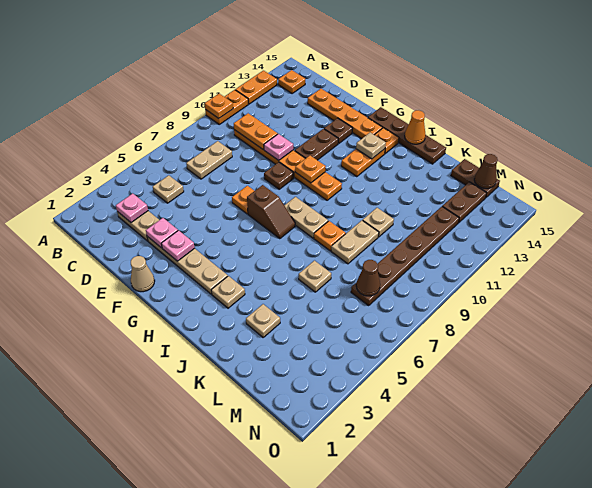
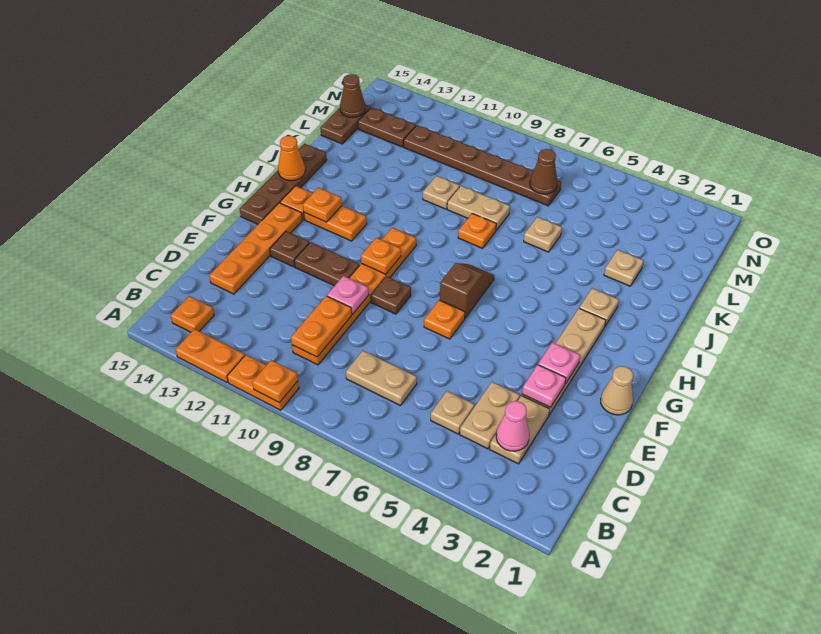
pink 1x1 plate [116,193,148,223] -> pink 1x1 cone [496,401,529,451]
tan 1x2 plate [284,197,328,238] -> tan 1x2 plate moved to [460,382,520,449]
tan 1x1 plate [356,133,386,159] -> orange 1x1 plate [303,188,342,222]

